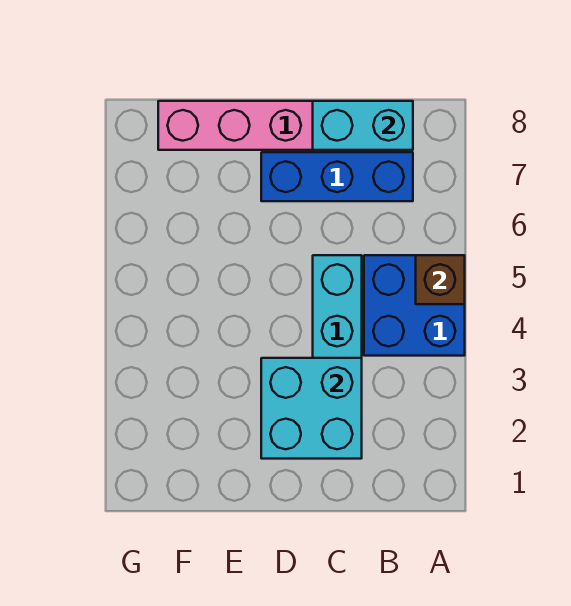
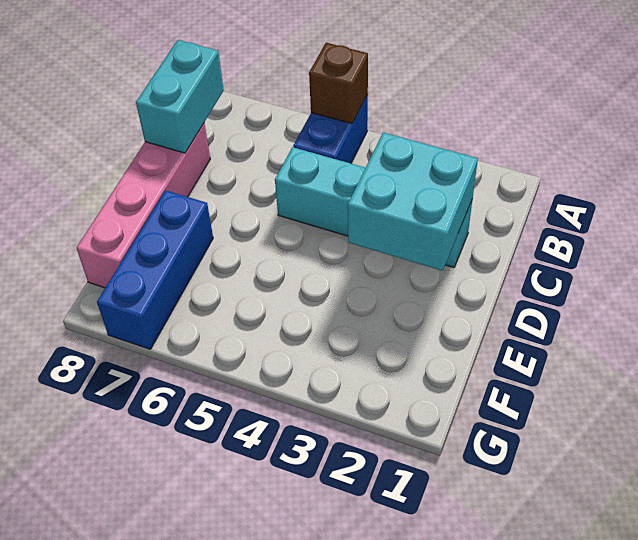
blue 2x2 brick [364,255,465,356] -> blue 1x2 brick [293,94,368,163]
blue 1x3 brick [261,152,413,201] -> blue 1x3 brick moved to [97,190,213,349]

